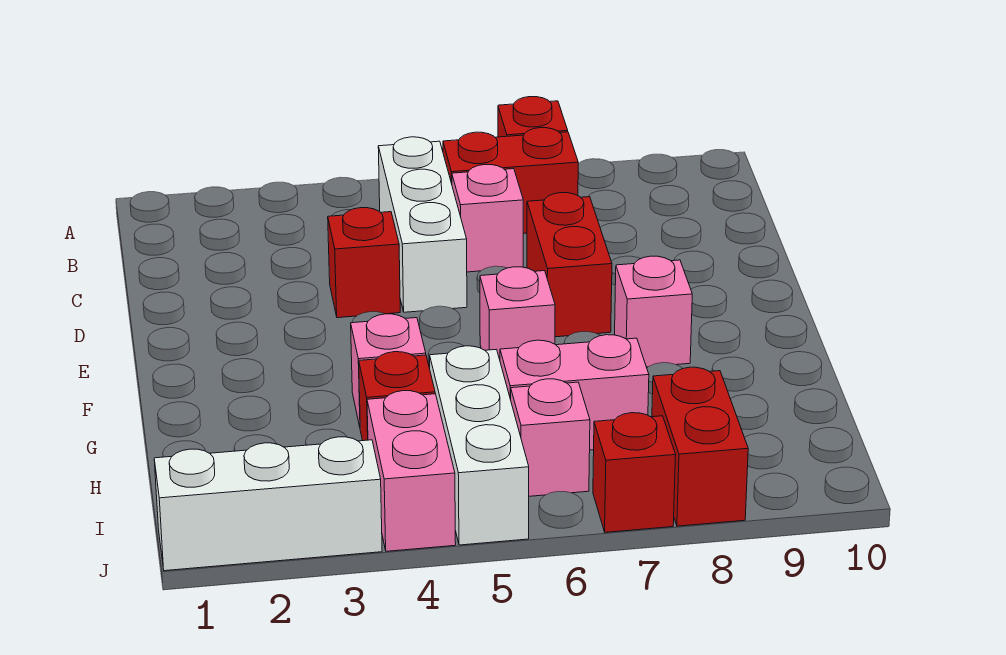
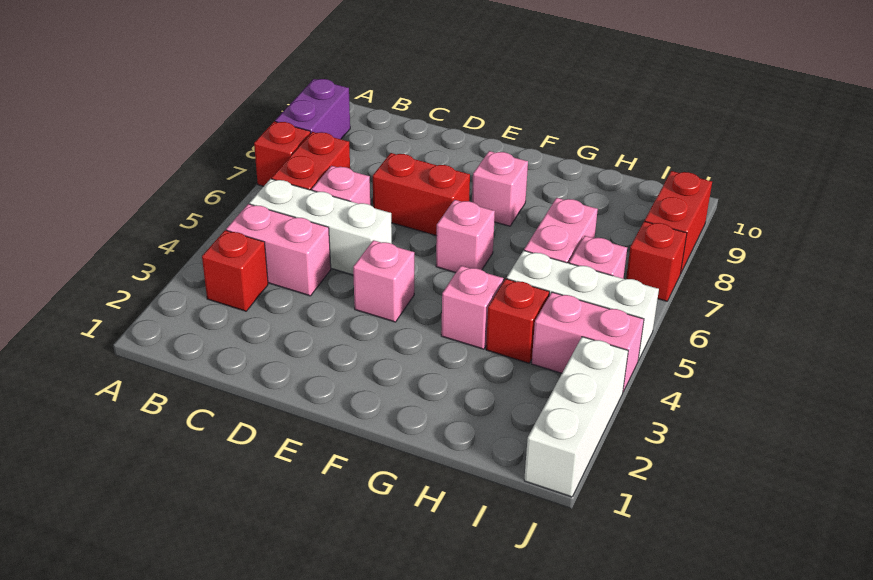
none -> purple 1x2 brick [275,79,350,139]
none -> pink 1x2 brick [226,204,331,296]
red 1x1 brick [328,208,400,318] -> red 1x1 brick moved to [202,230,268,311]
none -> pink 1x1 brick [353,240,414,322]
red 1x2 brick [652,367,748,526] -> red 1x2 brick turned to [645,171,712,274]

